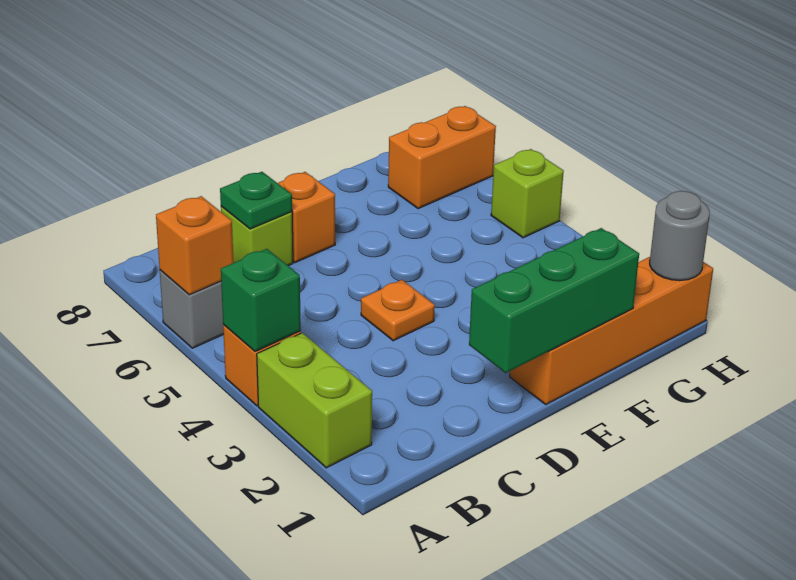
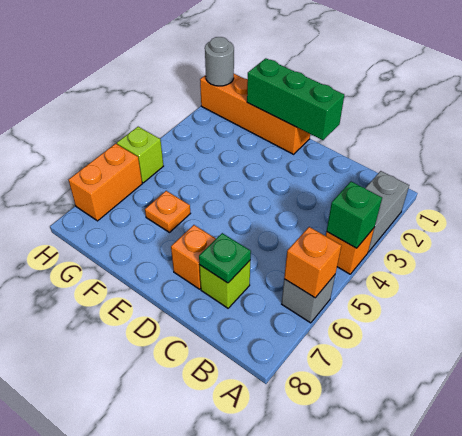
lime 1x2 brick [257,333,372,468] -> grey 1x2 brick [365,171,409,252]
orange 1x1 plate [361,280,435,341] -> orange 1x1 plate moved to [145,191,190,232]
orange 1x2 brick [388,106,496,209] -> orange 1x2 brick turned to [69,144,142,221]

